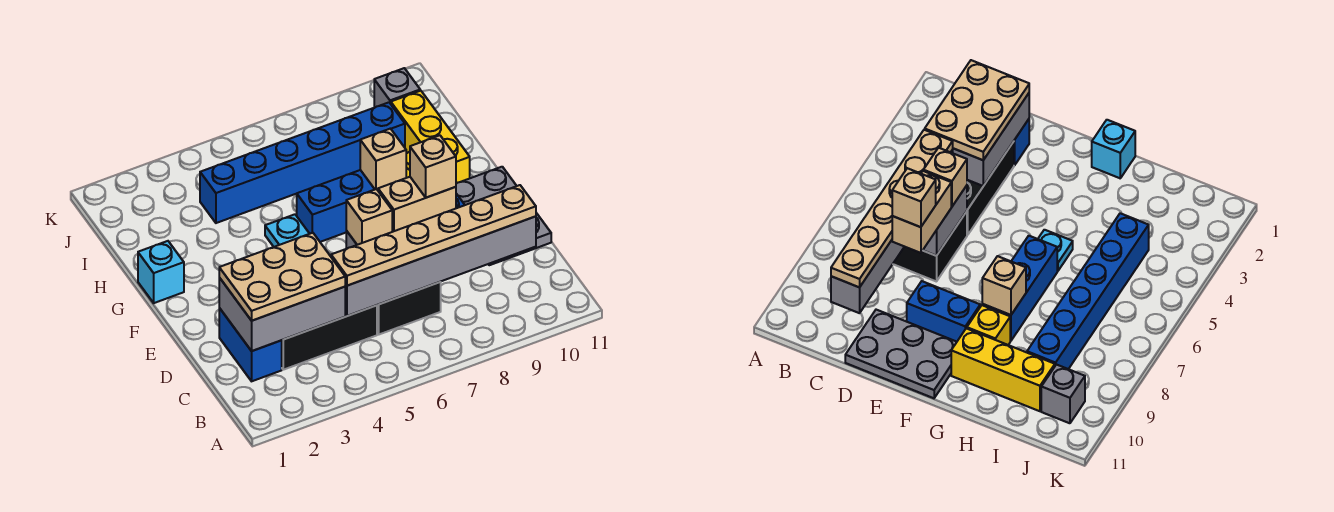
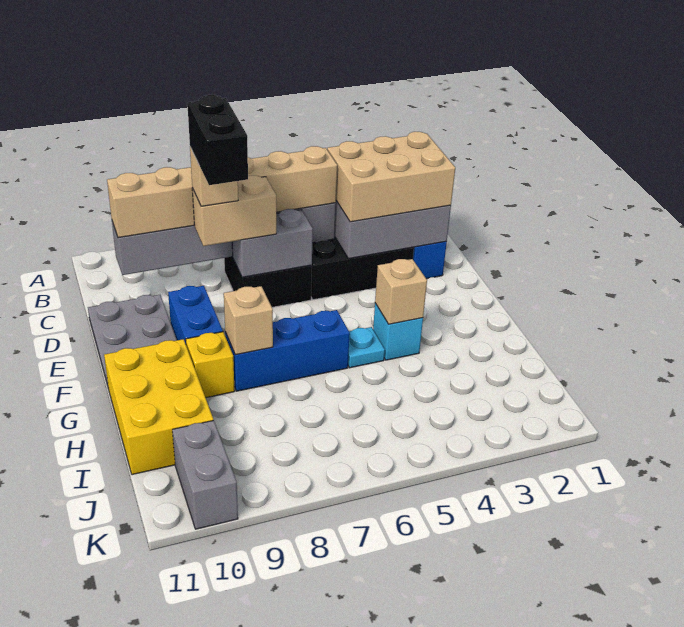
tan 2x3 plate [219,233,345,321] -> tan 2x3 brick [327,132,455,222]
tan 1x6 plate [331,185,536,286] -> tan 1x6 brick [107,146,337,238]
tan 1x1 brick [346,189,392,245] -> tan 1x1 brick moved to [375,259,427,324]
none -> black 1x2 brick [187,95,248,185]
cyan 1x1 brick [138,241,184,303] -> cyan 1x1 brick moved to [373,303,423,360]
yellow 1x3 brick [391,91,470,183] -> yellow 2x3 brick [104,339,213,475]
blue 1x6 brick [200,102,405,223] -> none
grey 1x1 brick [374,68,420,108] -> grey 1x2 brick [172,420,238,529]

